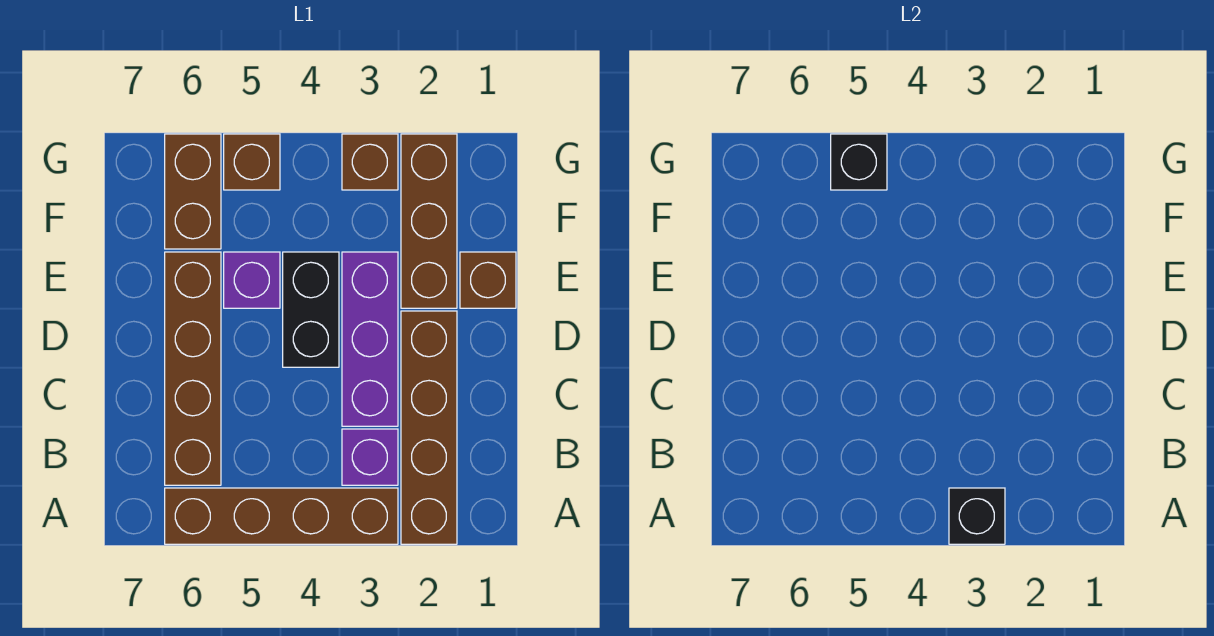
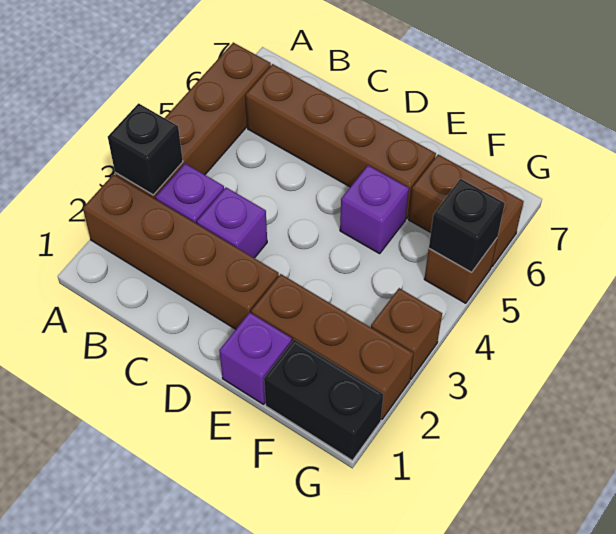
purple 1x3 brick [342,252,398,426] -> purple 1x1 brick [197,187,267,258]
black 1x2 brick [283,252,339,367] -> black 1x2 brick moved to [264,340,384,461]
brown 1x1 brick [460,252,516,308] -> purple 1x1 brick [219,313,292,404]

